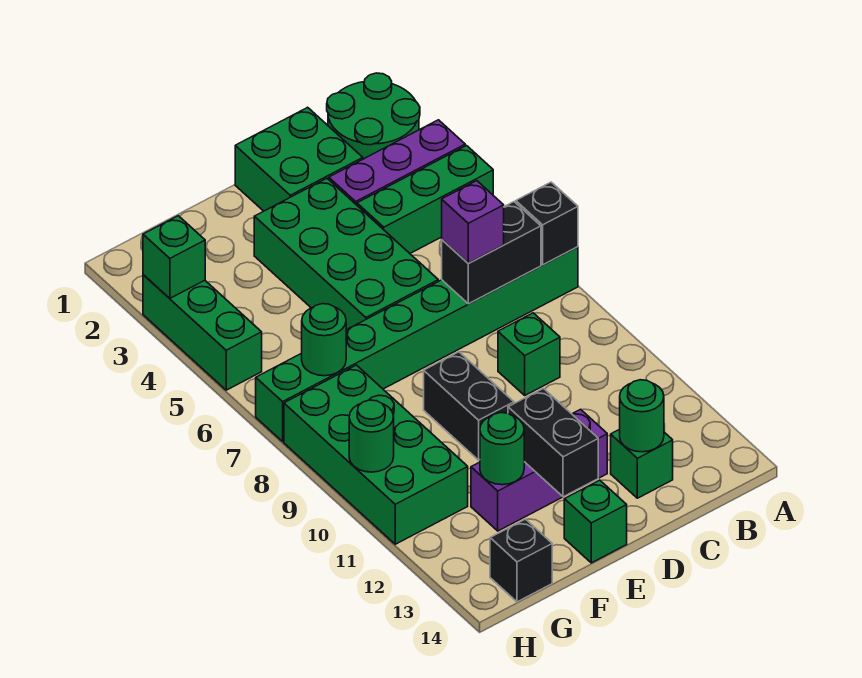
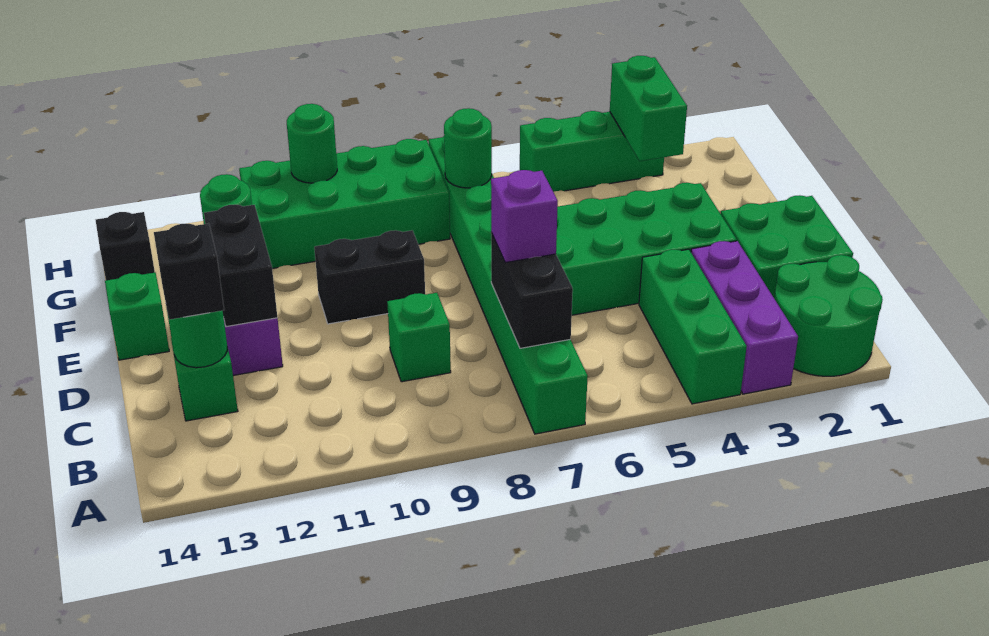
black 1x1 brick [516,182,578,265] -> black 1x1 brick moved to [154,223,224,320]
black 1x2 brick [508,388,598,497] -> black 1x2 brick turned to [204,205,277,327]
green 1x1 brick [143,216,205,298] -> green 1x2 brick [610,56,687,161]

